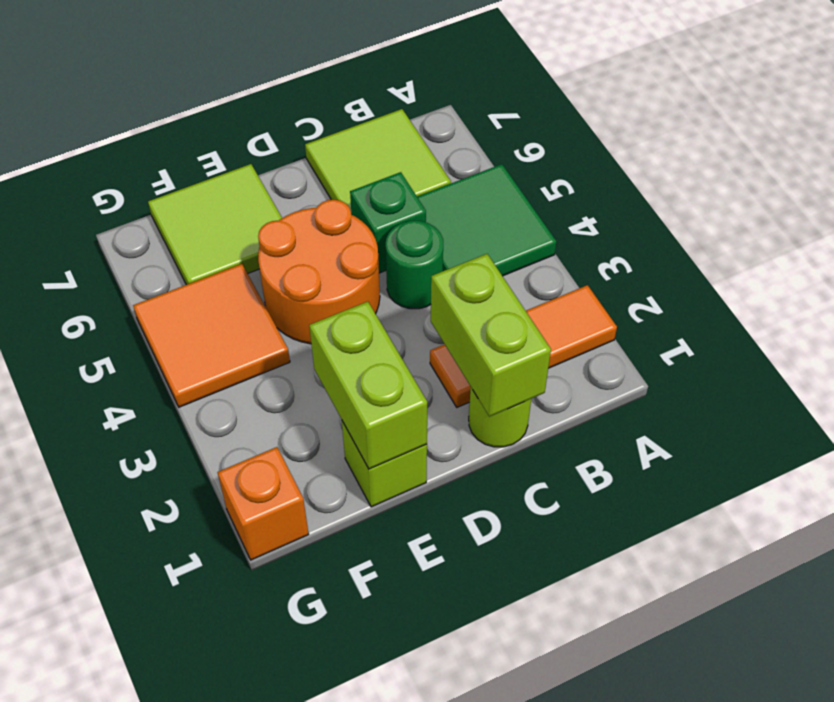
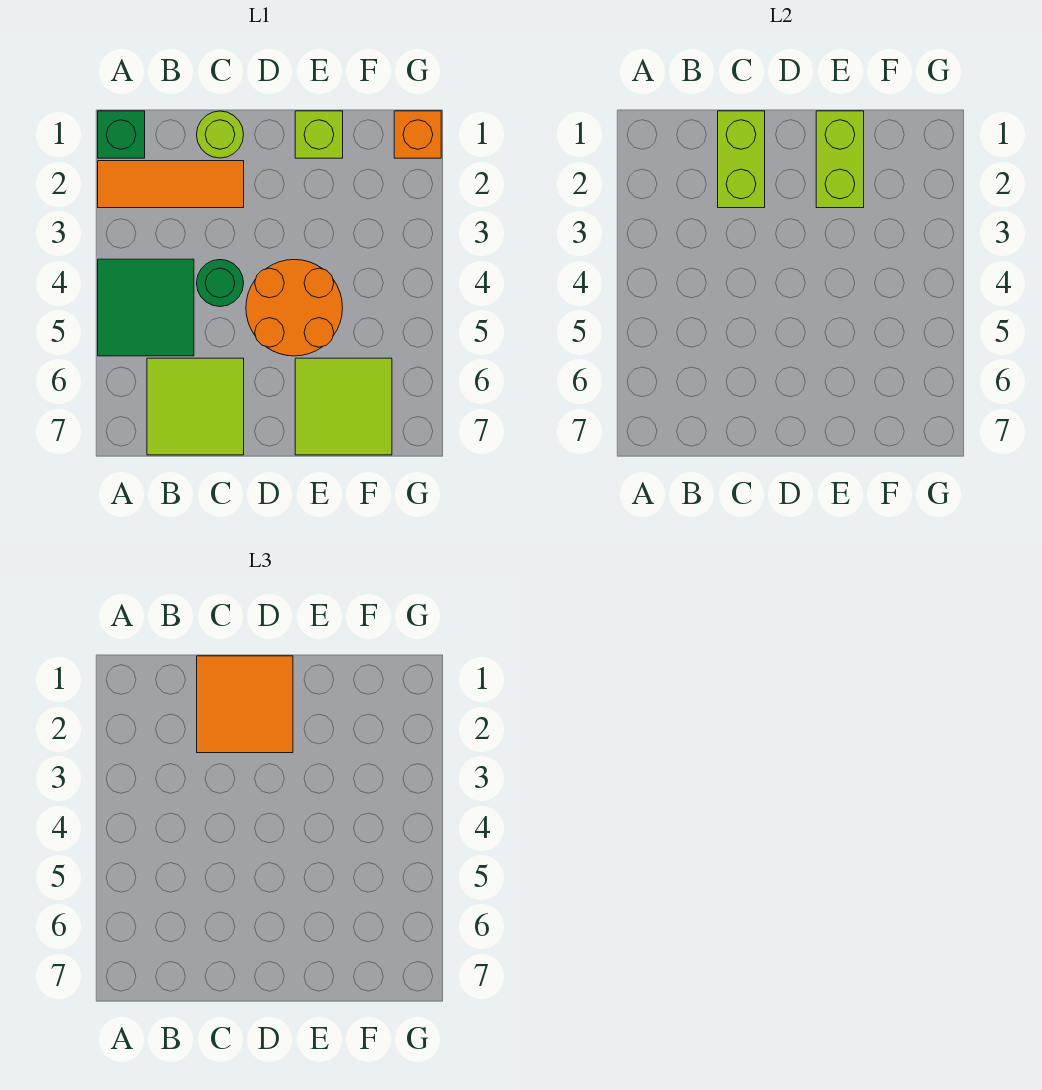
green 1x1 brick [350,172,426,273] -> green 1x1 brick moved to [98,111,145,158]
orange 2x2 tile [133,264,290,407] -> orange 2x2 tile moved to [197,656,293,753]

